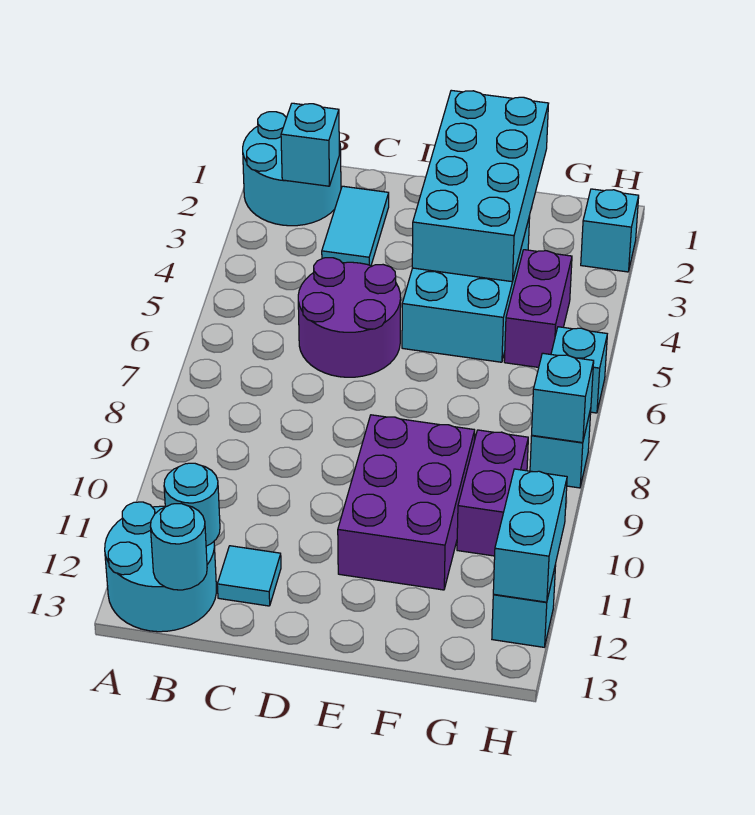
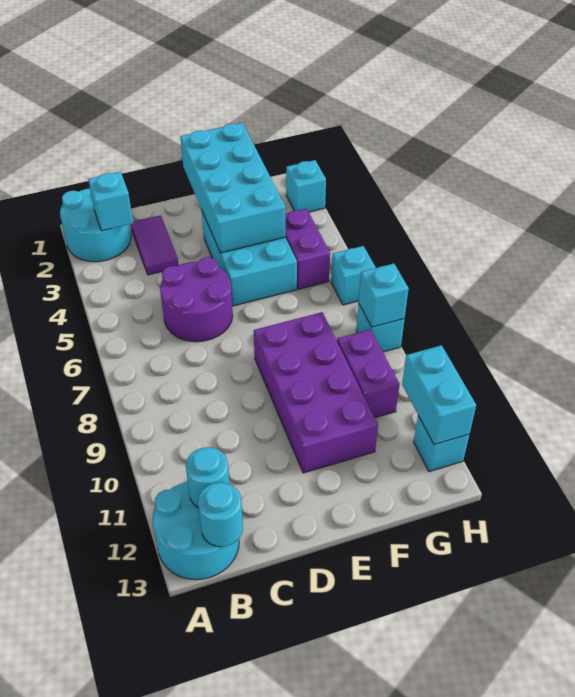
cyan 1x2 tile [322,186,389,266] -> purple 1x2 tile [131,215,179,275]
cyan 1x1 tile [217,546,281,606] -> none
purple 2x3 brick [338,415,475,590] -> purple 2x4 brick [254,312,378,473]

